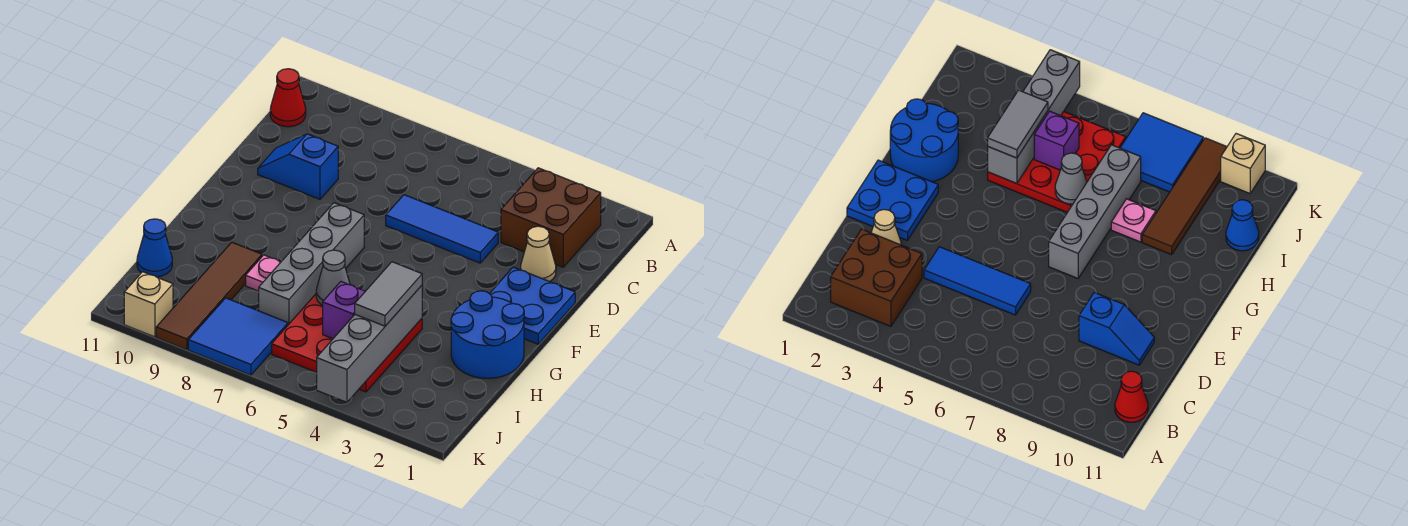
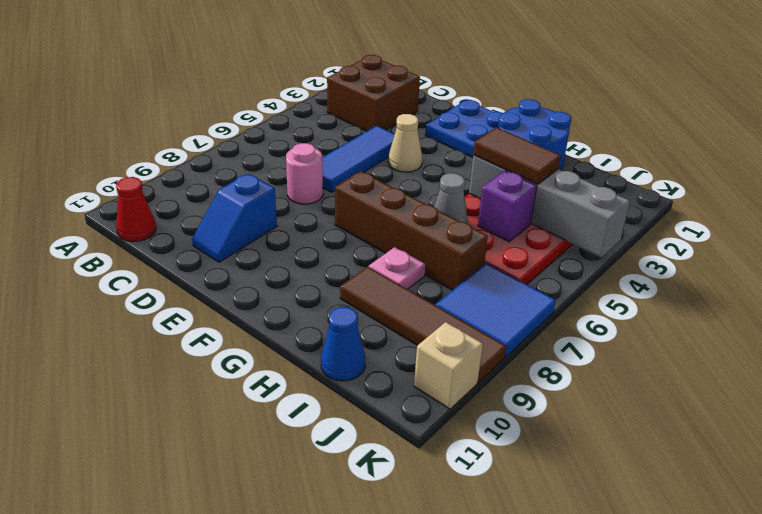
tan 1x1 cone [521,226,556,282] -> tan 1x1 cone moved to [388,114,422,172]
none -> pink 1x1 round brick [286,143,323,204]
grey 1x4 brick [259,203,364,325] -> brown 1x4 brick [335,171,488,290]
grey 1x2 tile [355,262,422,326] -> brown 1x2 tile [473,127,561,184]

